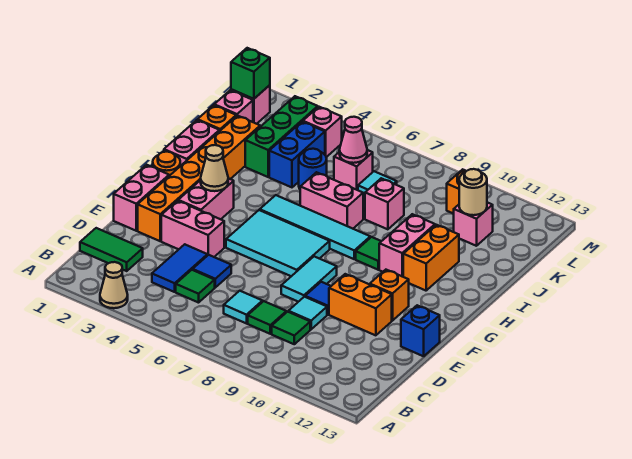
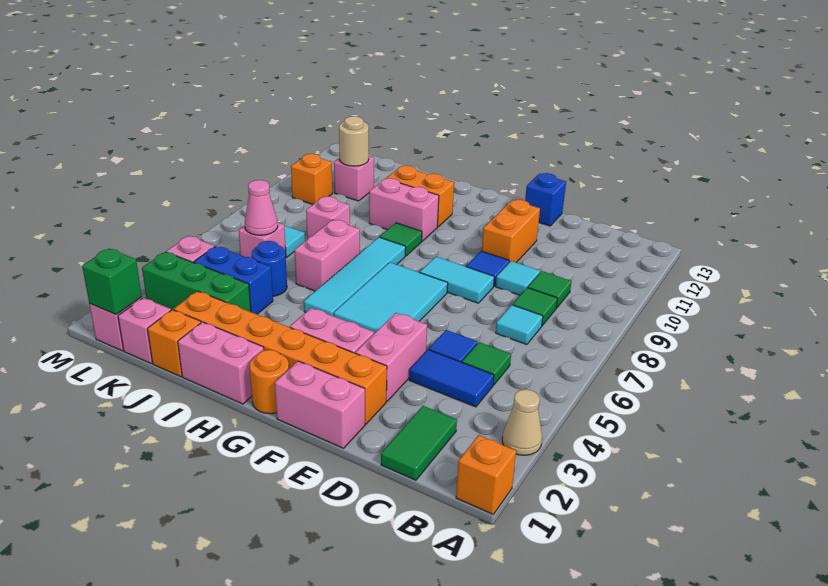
orange 1x1 brick [370,270,409,320] -> orange 1x1 brick moved to [456,435,516,514]
tan 1x1 cone [201,145,228,191] -> none

